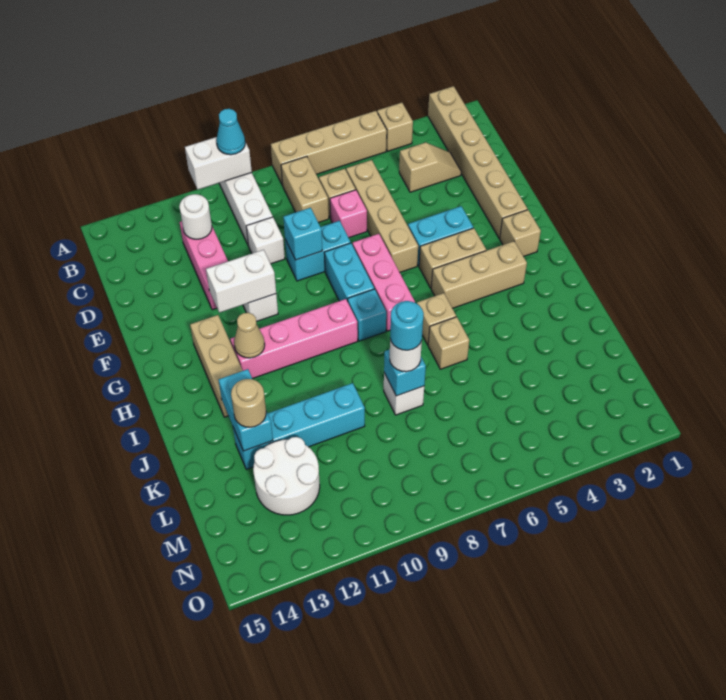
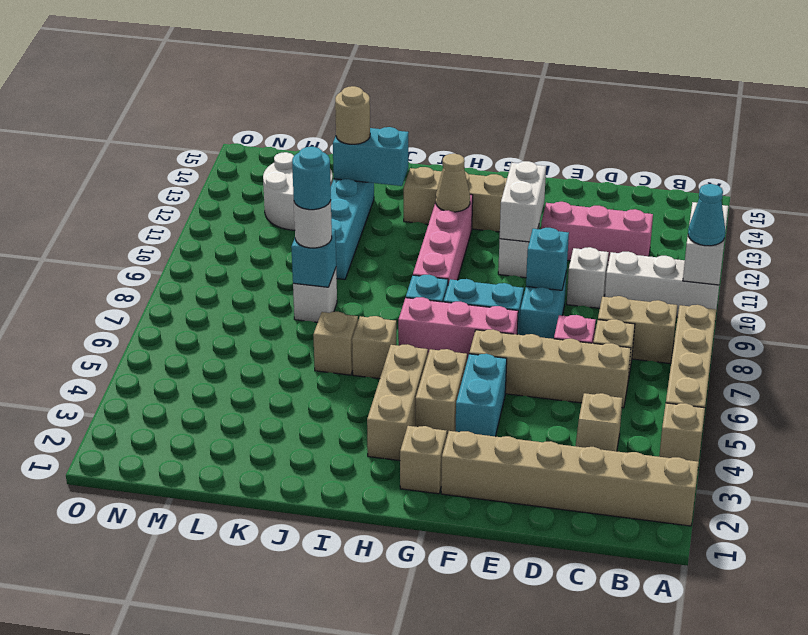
white 1x1 round brick [179,194,212,239] -> none

